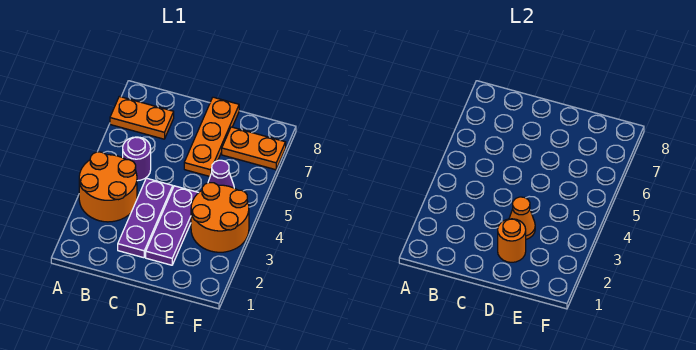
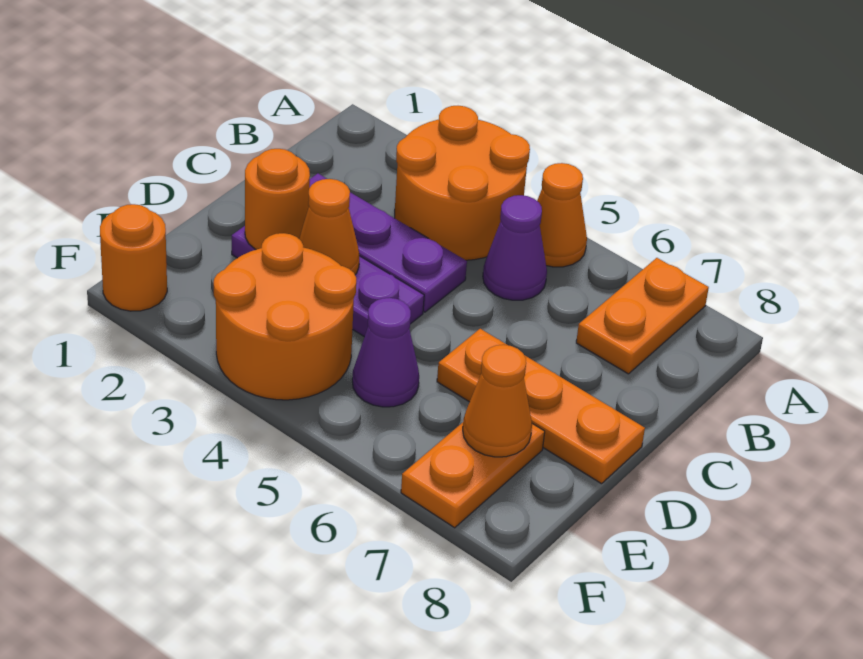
none -> orange 1x1 cone [537,163,587,267]
purple 1x1 round brick [123,137,151,181] -> purple 1x1 cone [483,195,547,300]
none -> orange 1x1 cone [463,345,532,457]
none -> orange 1x1 round brick [100,204,167,311]

